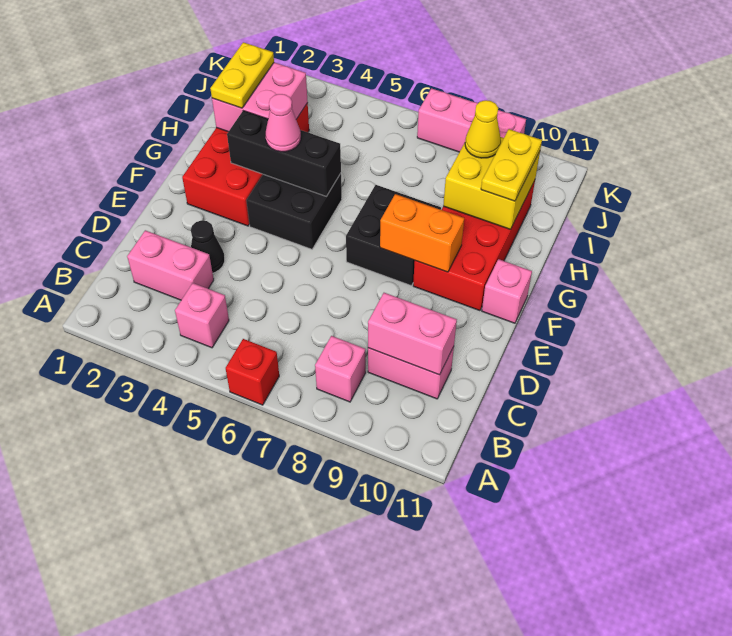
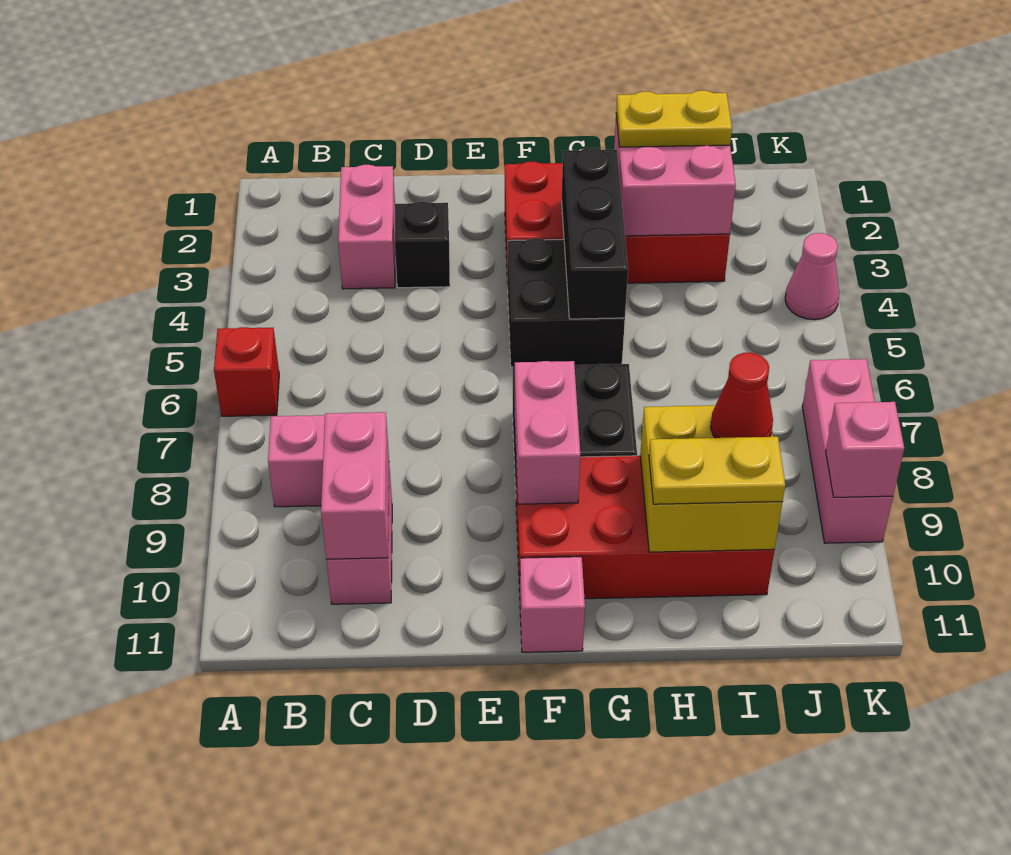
pink 1x1 brick [175,283,229,348] -> pink 1x1 brick moved to [826,402,904,497]
black 1x1 cone [191,220,225,273] -> black 1x1 brick [395,201,450,288]
orange 1x2 brick [380,194,464,272] -> pink 1x2 brick [514,361,580,504]
pink 1x1 cone [266,94,301,152] -> pink 1x1 cone moved to [785,233,839,320]
yellow 1x1 cone [465,100,501,158] -> red 1x1 cone [711,353,773,438]

